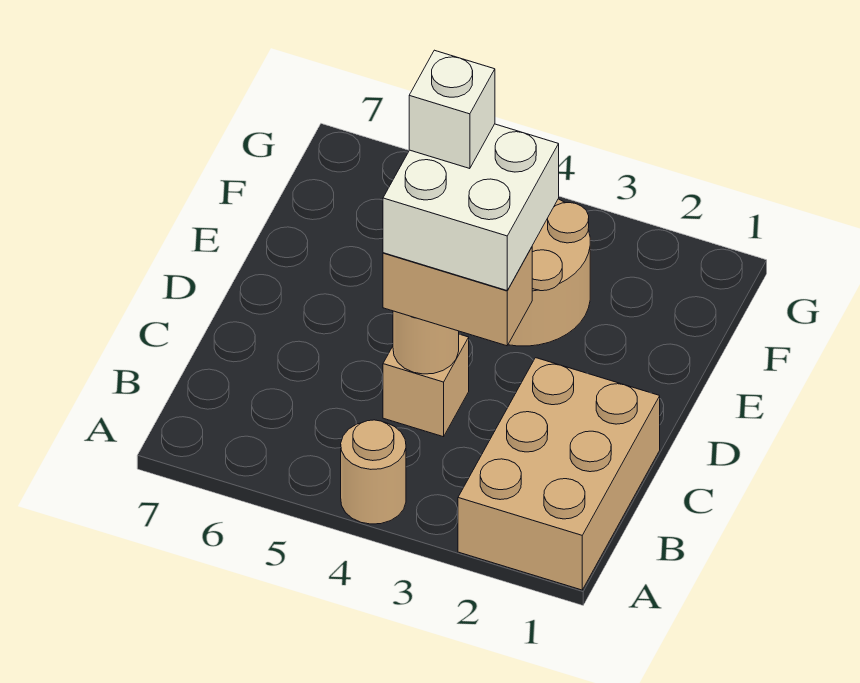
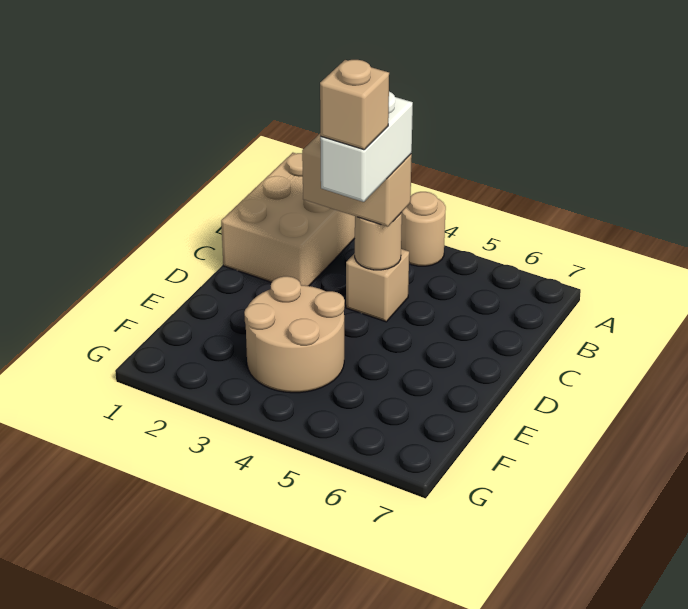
white 2x2 brick [383,124,559,290] -> white 1x2 brick [320,92,413,202]
white 1x1 brick [409,50,495,169] -> tan 1x1 brick [320,60,389,150]

